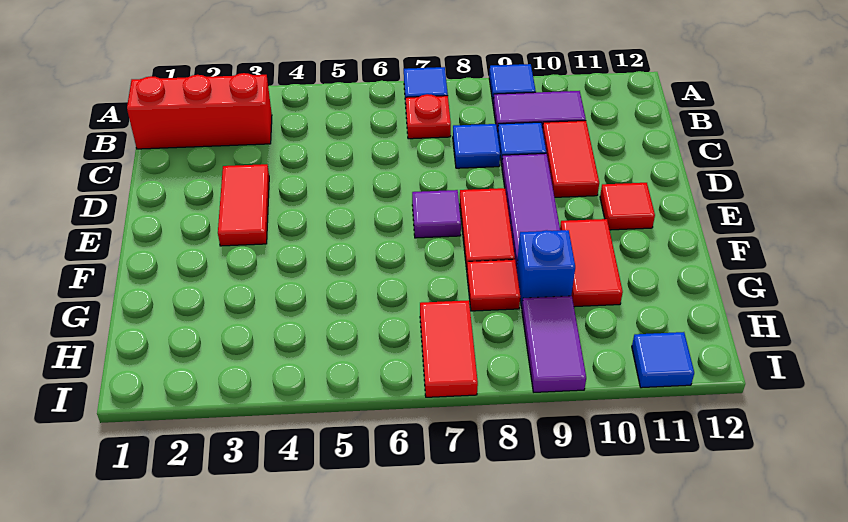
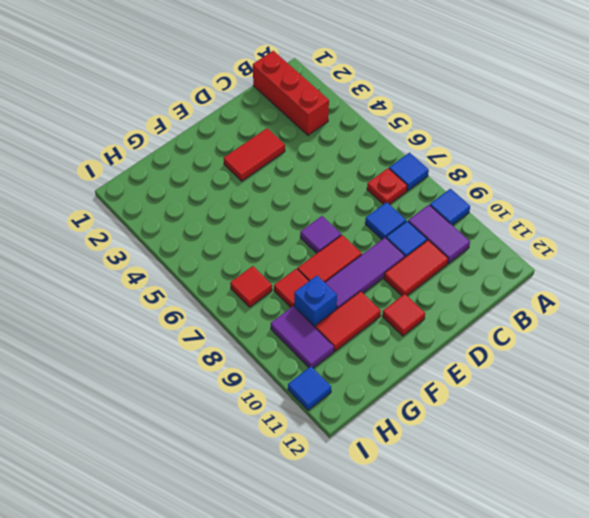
red 1x2 tile [420,300,478,397] -> red 1x1 tile [230,266,272,307]
purple 1x2 tile [522,296,586,392] -> purple 1x2 tile turned to [271,306,334,368]

